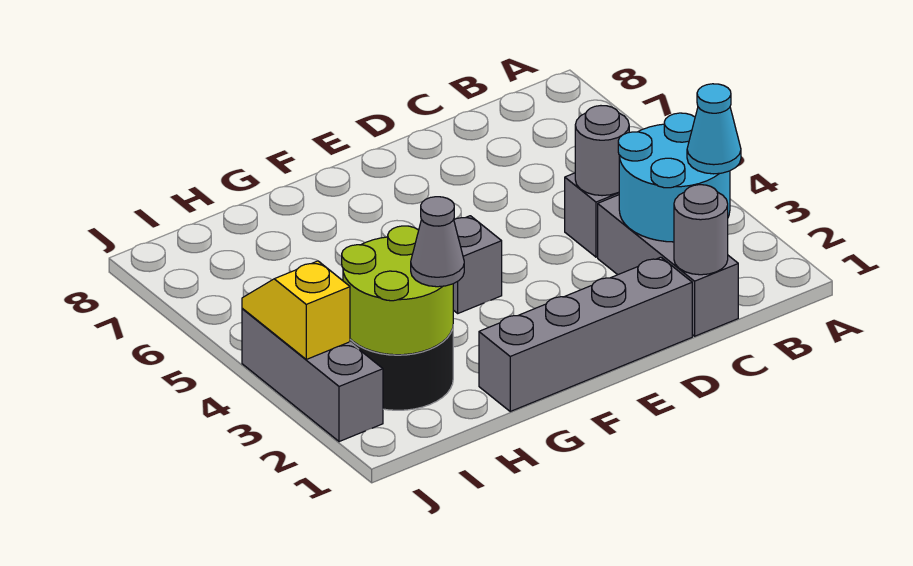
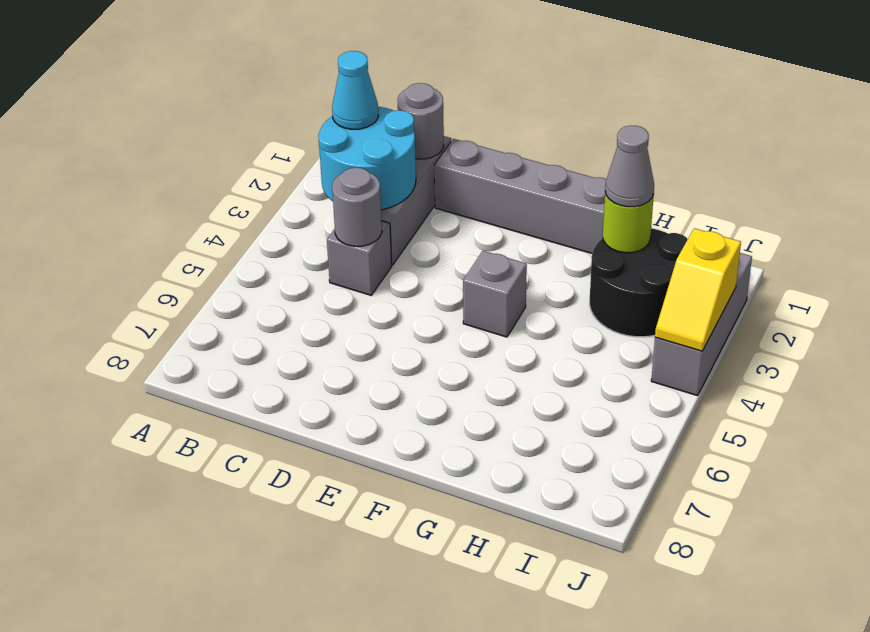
lime 2x2 round brick [342,226,453,355] -> lime 1x1 round brick [603,192,654,253]

